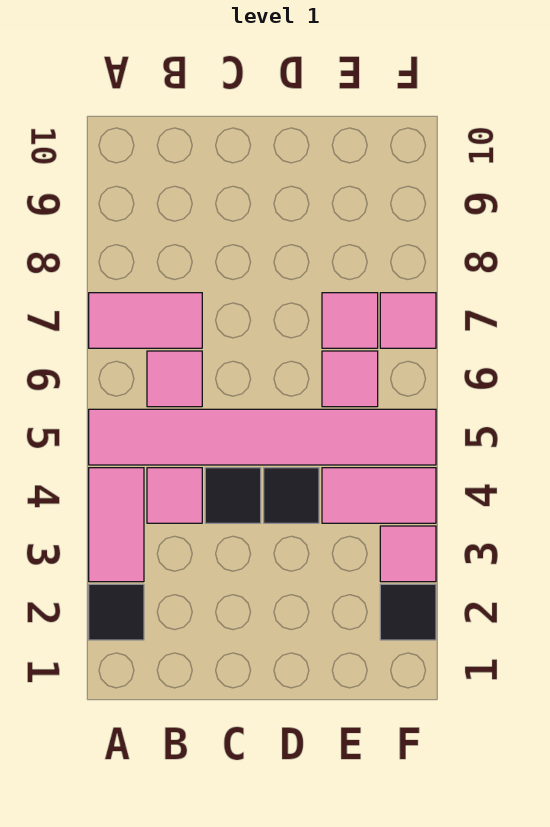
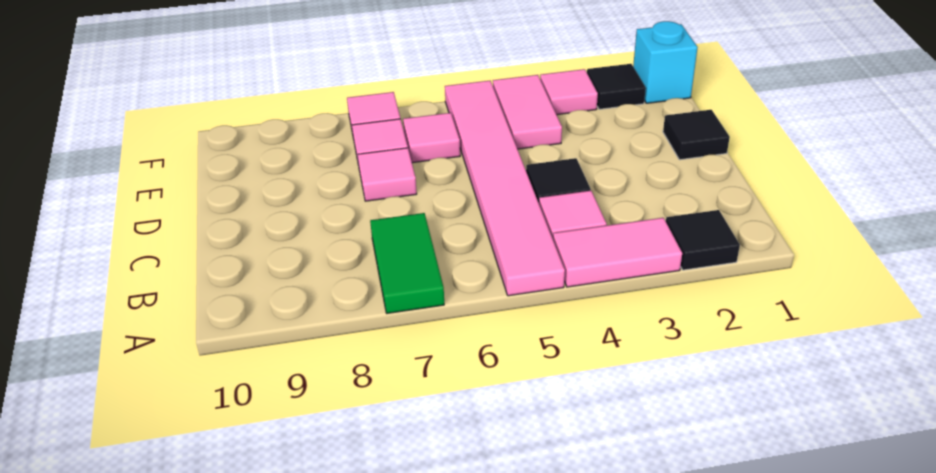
pink 1x2 tile [89,293,202,348] -> green 1x2 tile [370,213,444,313]
pink 1x1 tile [147,351,202,407] -> pink 1x1 tile moved to [358,148,417,201]
black 1x1 tile [264,468,319,523] -> black 1x1 tile moved to [663,110,730,160]
none -> cyan 1x1 brick [633,21,698,103]

